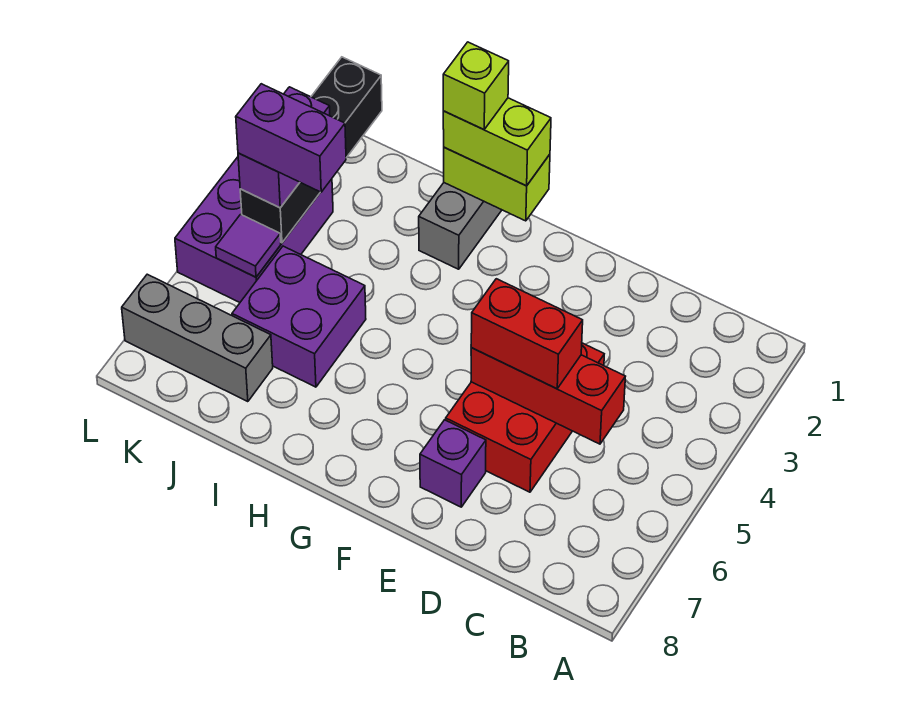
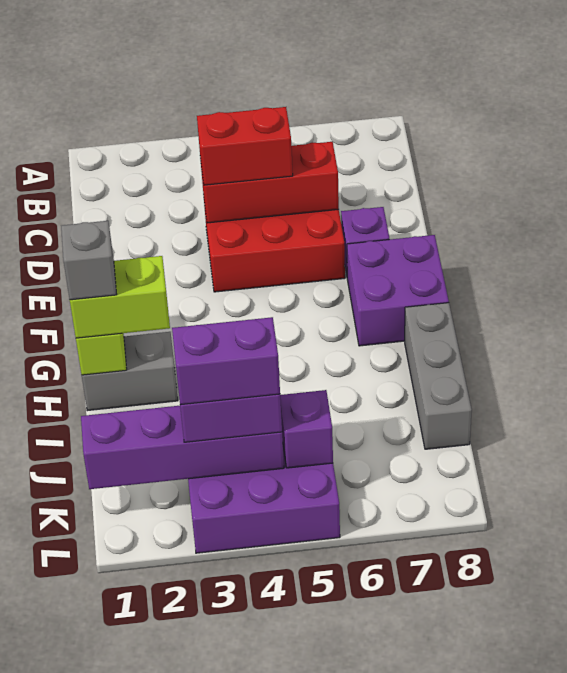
red 1x3 brick [471,348,625,444] -> red 1x3 brick turned to [200,142,339,223]
red 1x2 brick [471,279,583,389] -> red 1x2 brick turned to [197,107,293,185]
lime 1x2 brick [443,98,551,186] -> lime 1x2 brick turned to [70,256,170,338]
lime 1x1 brick [443,42,509,130] -> grey 1x1 brick [61,221,117,300]
purple 2x2 brick [232,246,366,387] -> purple 2x2 brick moved to [347,235,449,346]
purple 1x2 brick [236,84,346,192] -> purple 1x2 brick turned to [172,317,280,405]
grey 1x3 brick [122,274,273,402] -> grey 1x3 brick moved to [405,303,472,449]
black 1x4 brick [240,57,382,243] -> purple 1x4 brick [81,406,284,489]
purple 1x1 tile [216,214,281,277] -> purple 1x1 brick [280,390,333,468]

